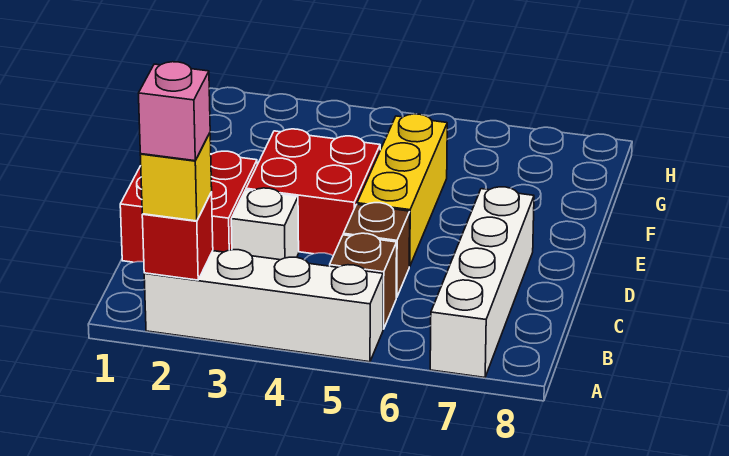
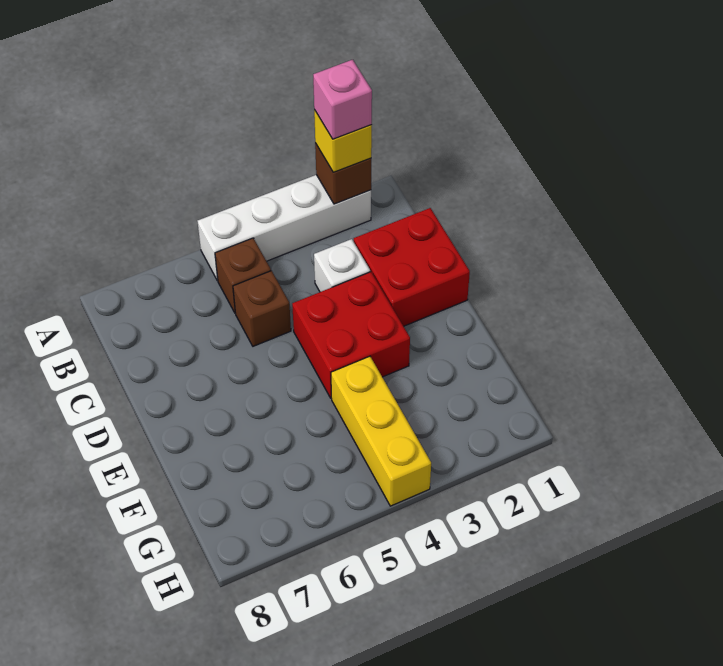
red 1x1 brick [142,192,213,280] -> brown 1x1 brick [315,143,371,204]
white 1x4 brick [430,187,534,378] -> none
yellow 1x3 brick [357,114,447,267] -> yellow 1x3 brick moved to [331,356,431,506]

